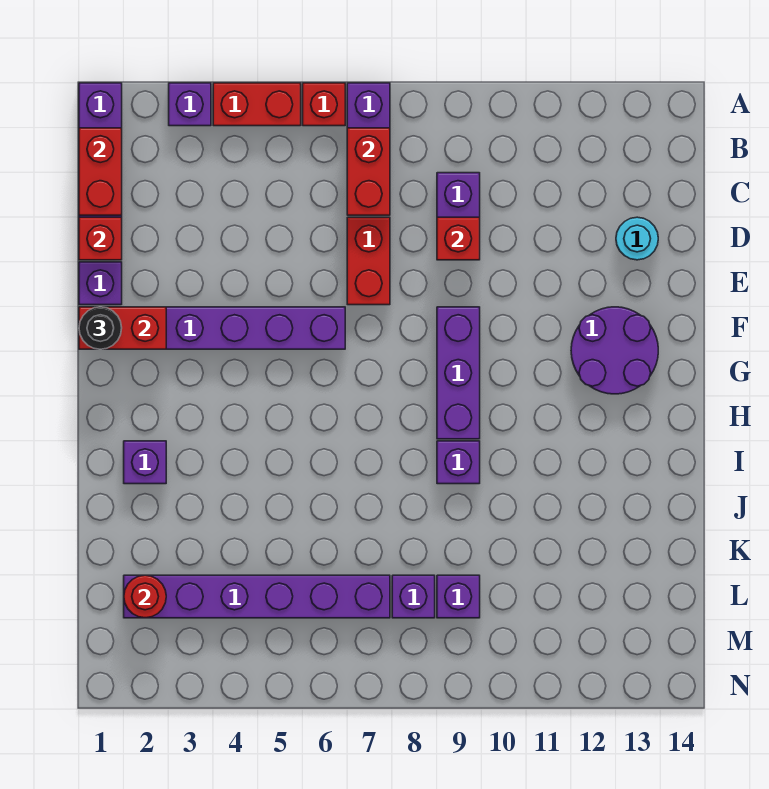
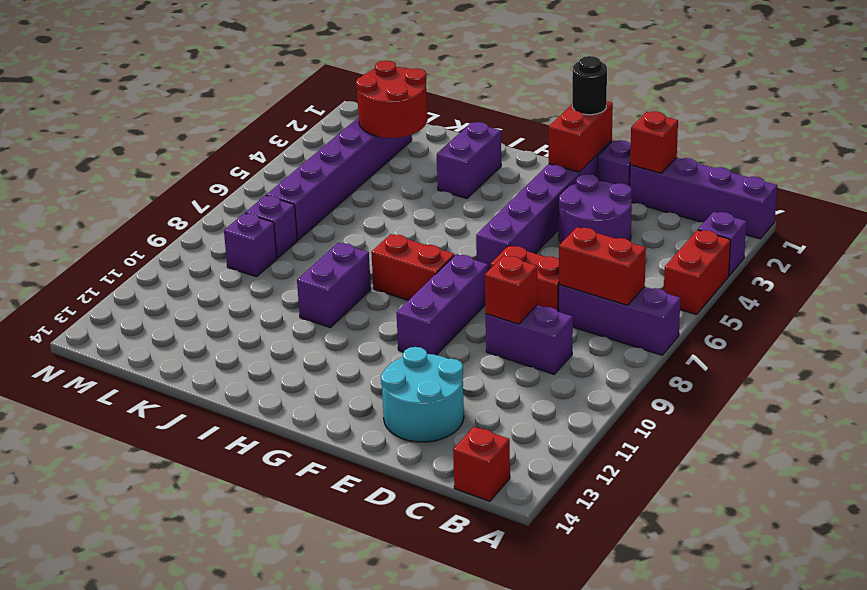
red 1x1 brick [303,83,345,126] -> red 1x1 brick moved to [453,427,510,501]
red 1x2 brick [79,128,122,215] -> red 1x2 brick moved to [371,234,454,300]
cyan 1x1 round brick [616,217,658,260] -> cyan 2x2 round brick [381,347,464,442]
purple 1x3 brick [437,307,480,439] -> purple 1x3 brick turned to [396,254,488,355]
purple 2x2 round brick [571,307,658,394] -> purple 2x2 round brick moved to [559,174,632,243]
purple 1x1 brick [124,441,166,484] -> purple 1x2 brick [437,122,501,198]
purple 1x1 brick [437,441,480,484] -> purple 1x2 brick [297,243,371,328]
red 1x1 round brick [124,575,166,618] -> red 2x2 round brick [356,60,427,138]

